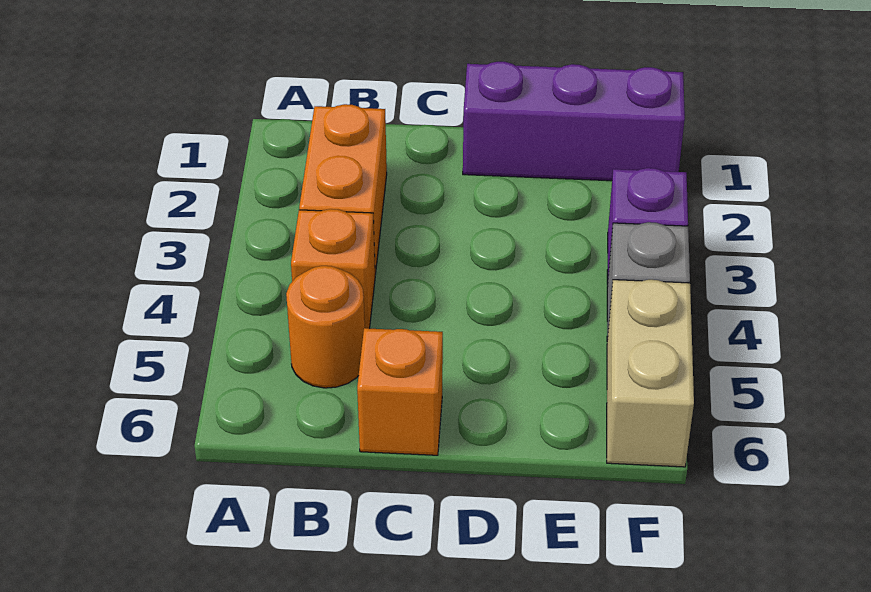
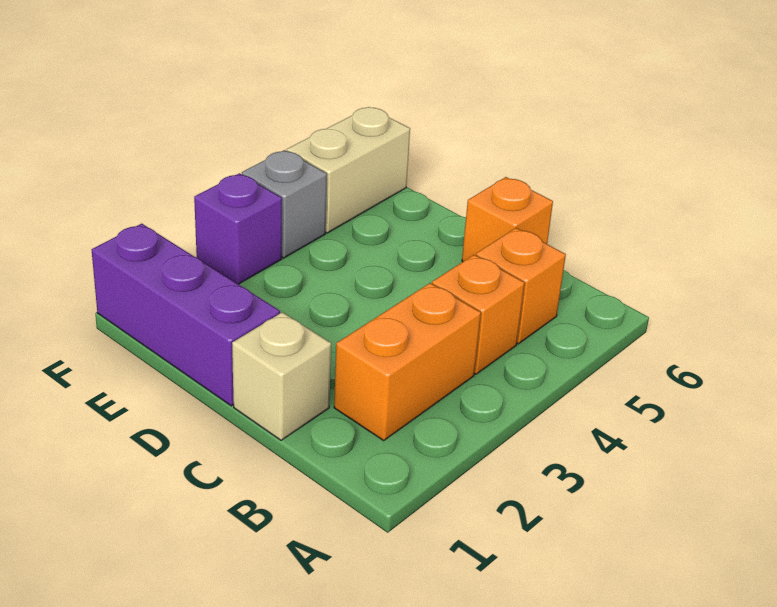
orange 1x1 round brick [286,266,365,388] -> orange 1x1 brick [476,228,566,344]
none -> tan 1x1 brick [232,312,331,440]

